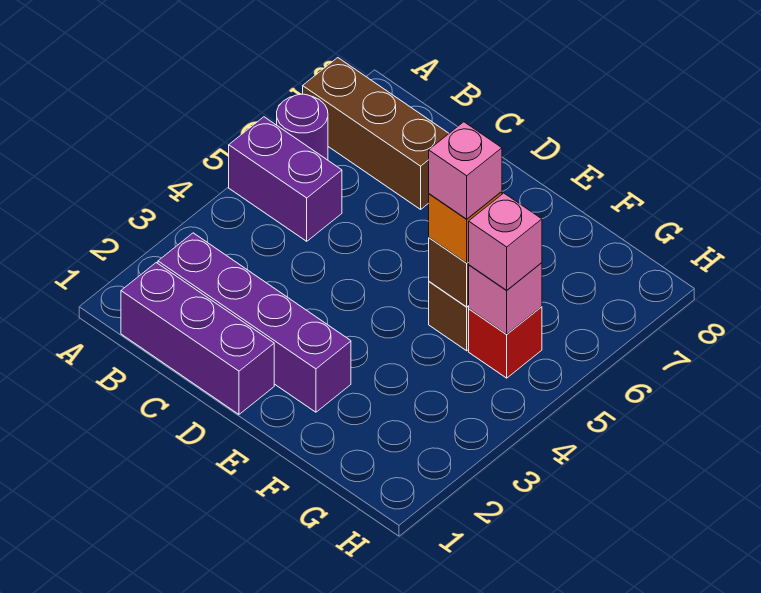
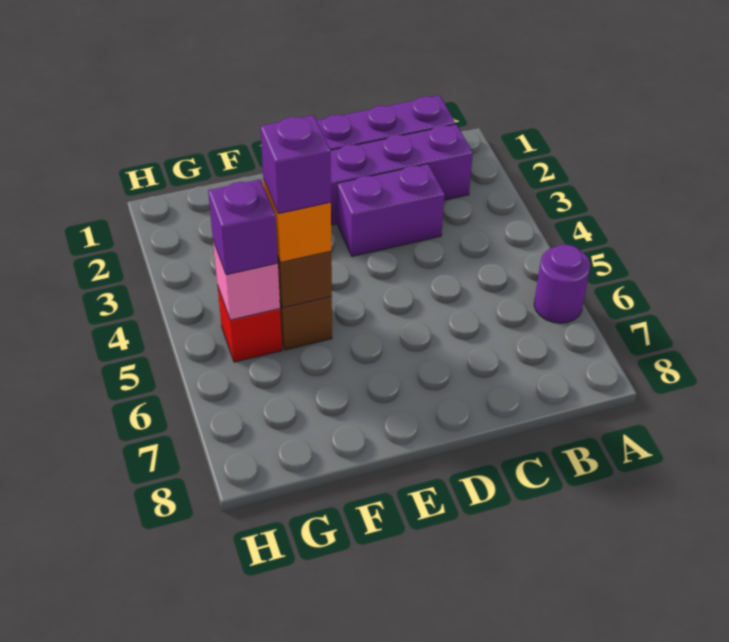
purple 1x2 brick [229,117,342,241] -> purple 1x2 brick moved to [338,164,445,256]
brown 1x3 brick [303,58,449,209] -> none
pink 1x1 brick [429,122,502,219] -> purple 1x1 brick [260,115,331,214]
pink 1x1 brick [469,193,542,290] -> purple 1x1 brick [208,179,278,275]

